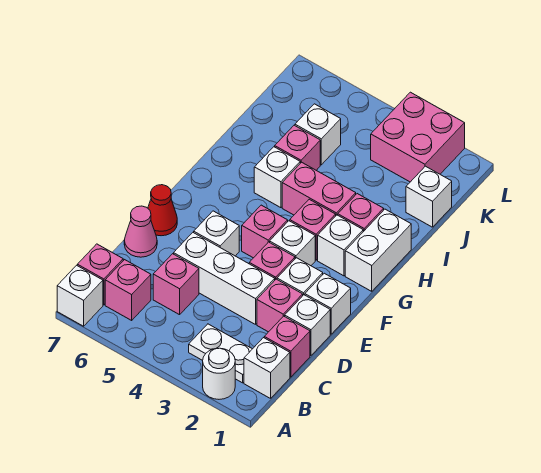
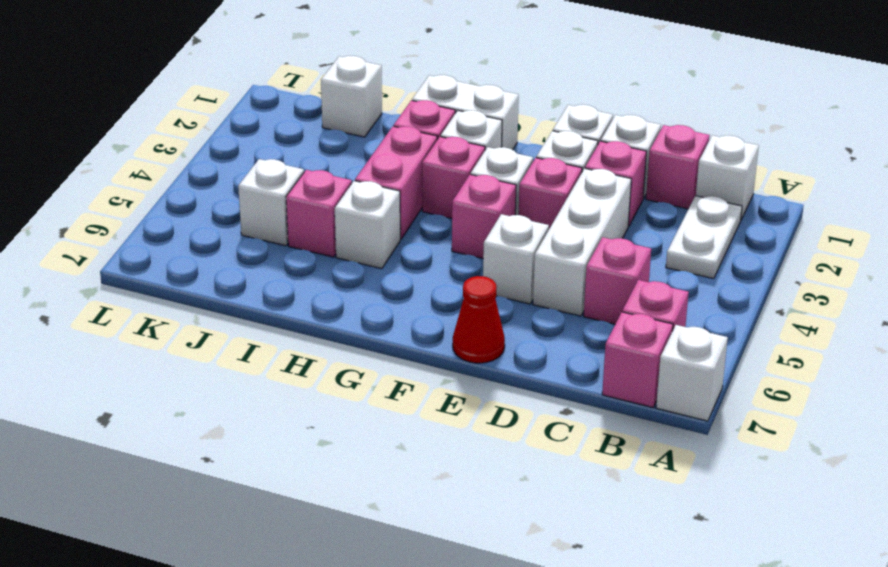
white 1x1 round brick [203,348,235,399] -> none
pink 1x1 cone [124,206,157,257] -> none
pink 2x2 brick [371,92,465,182] -> none

